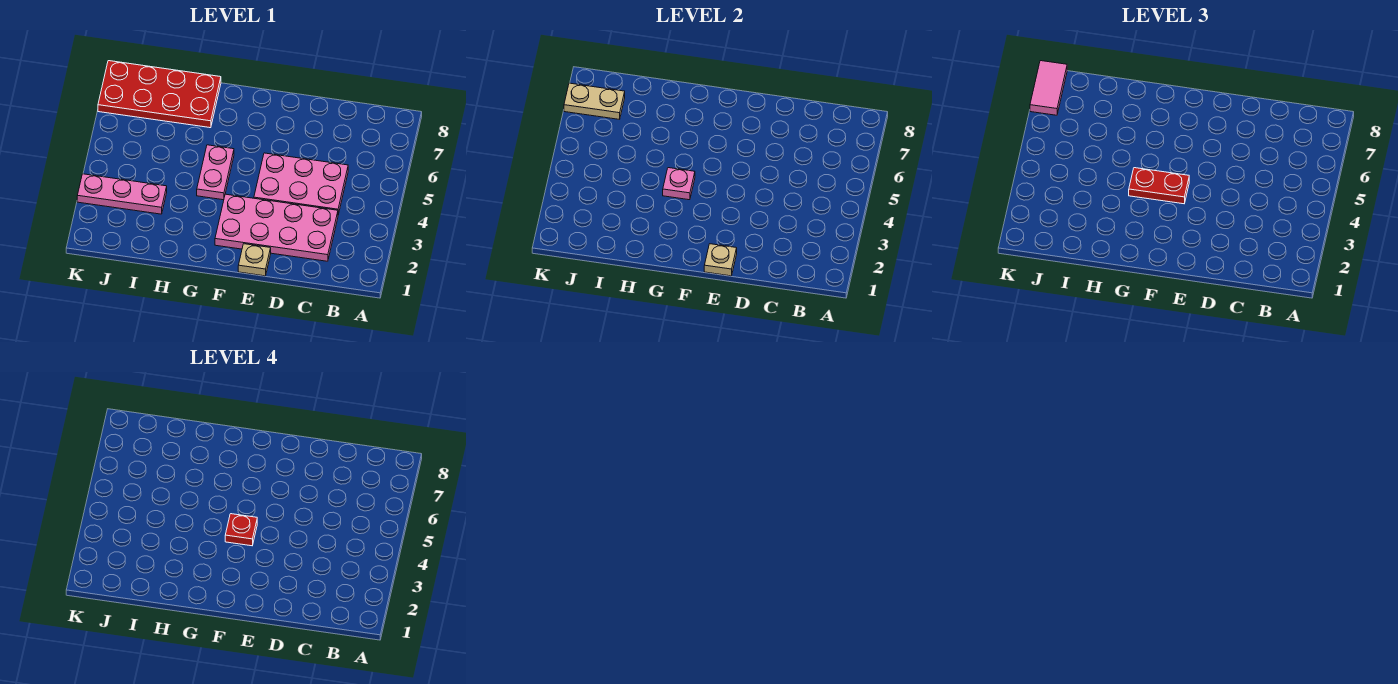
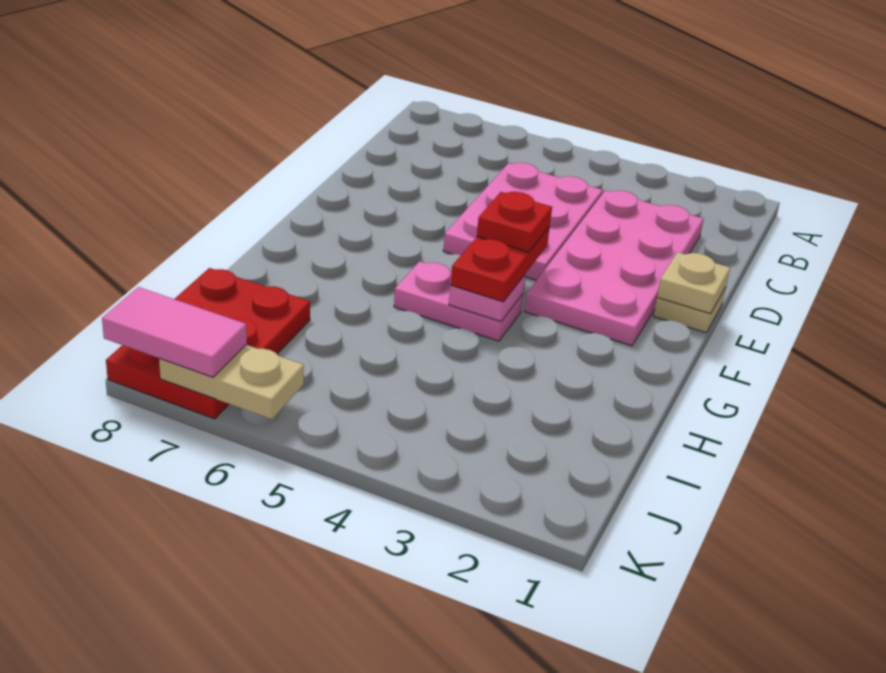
red 2x4 plate [98,61,221,128] -> red 2x3 plate [106,268,310,419]
pink 1x3 plate [77,174,167,214] -> none
tan 1x2 plate [564,83,625,119] -> tan 1x2 plate turned to [159,345,304,419]

